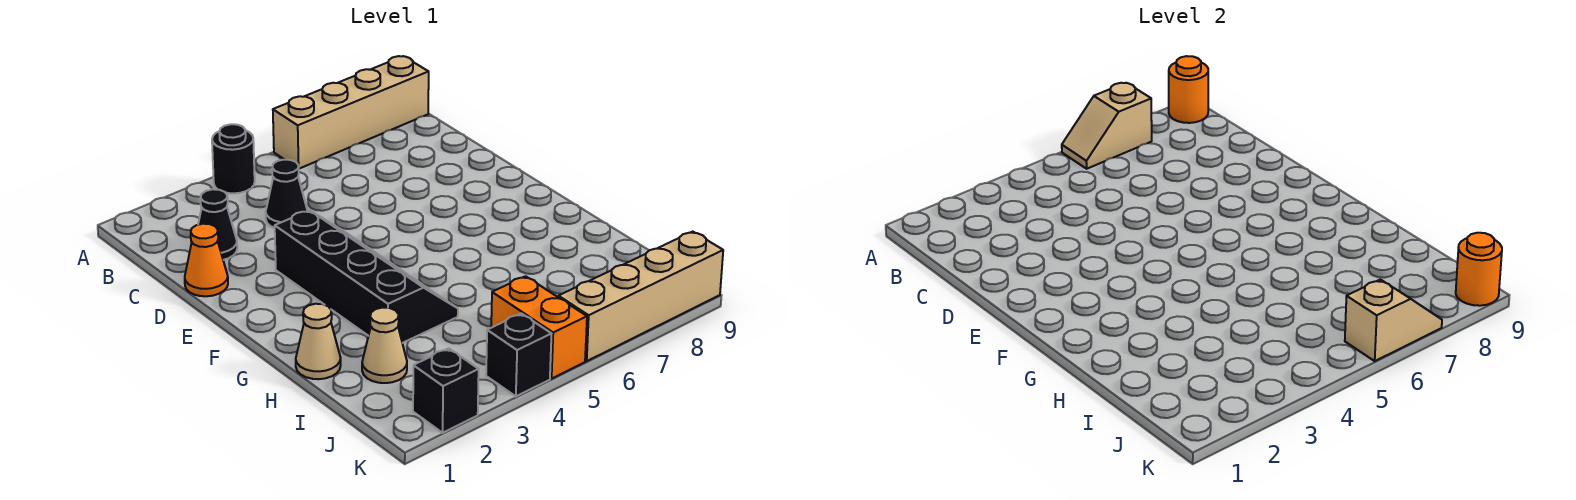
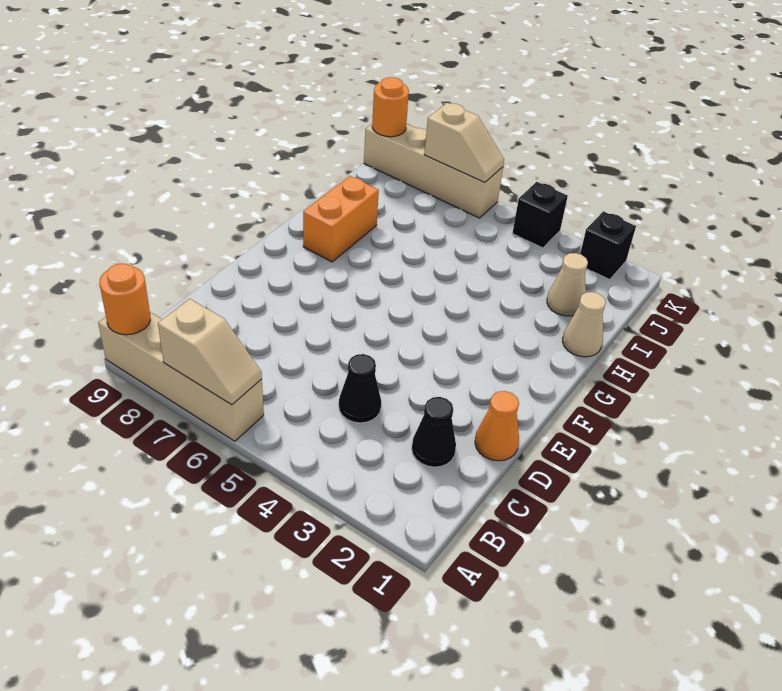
black 1x1 round brick [212,124,255,193] -> none
black 2x4 slope [275,210,458,343] -> none
orange 1x2 brick [491,276,587,379] -> orange 1x2 brick moved to [303,176,379,262]
tan 1x2 slope [1345,280,1442,361] -> tan 1x2 slope turned to [424,103,504,183]

